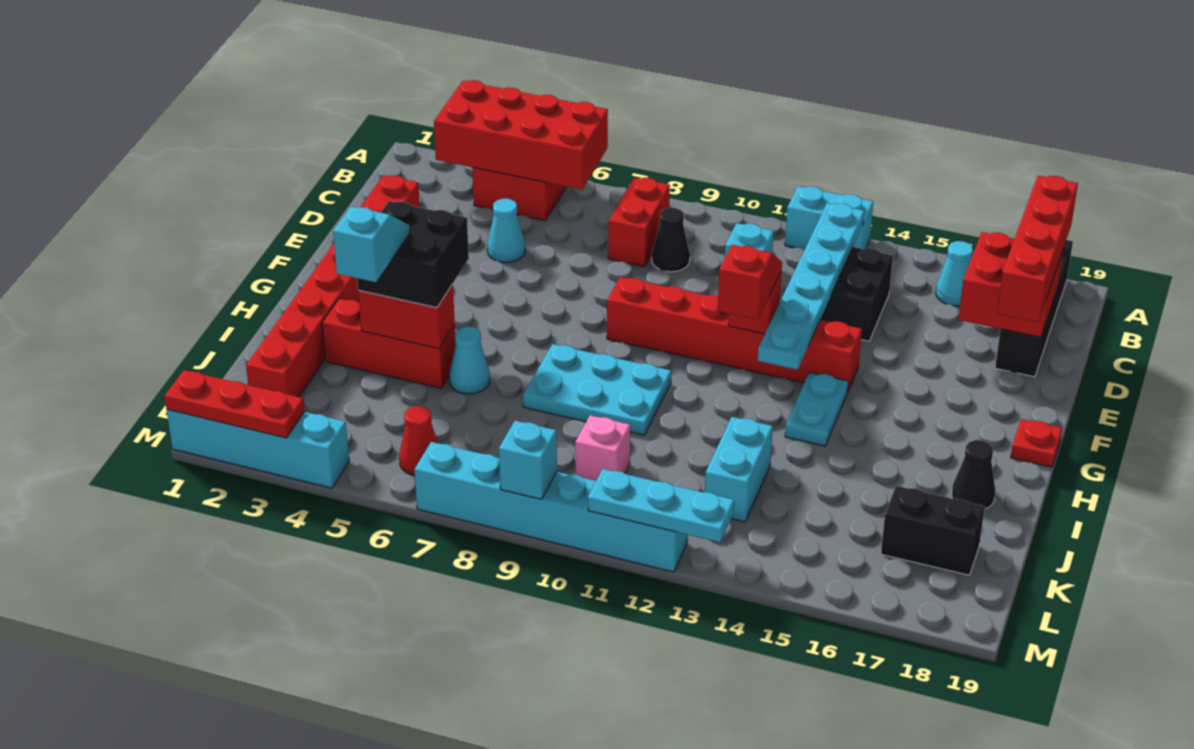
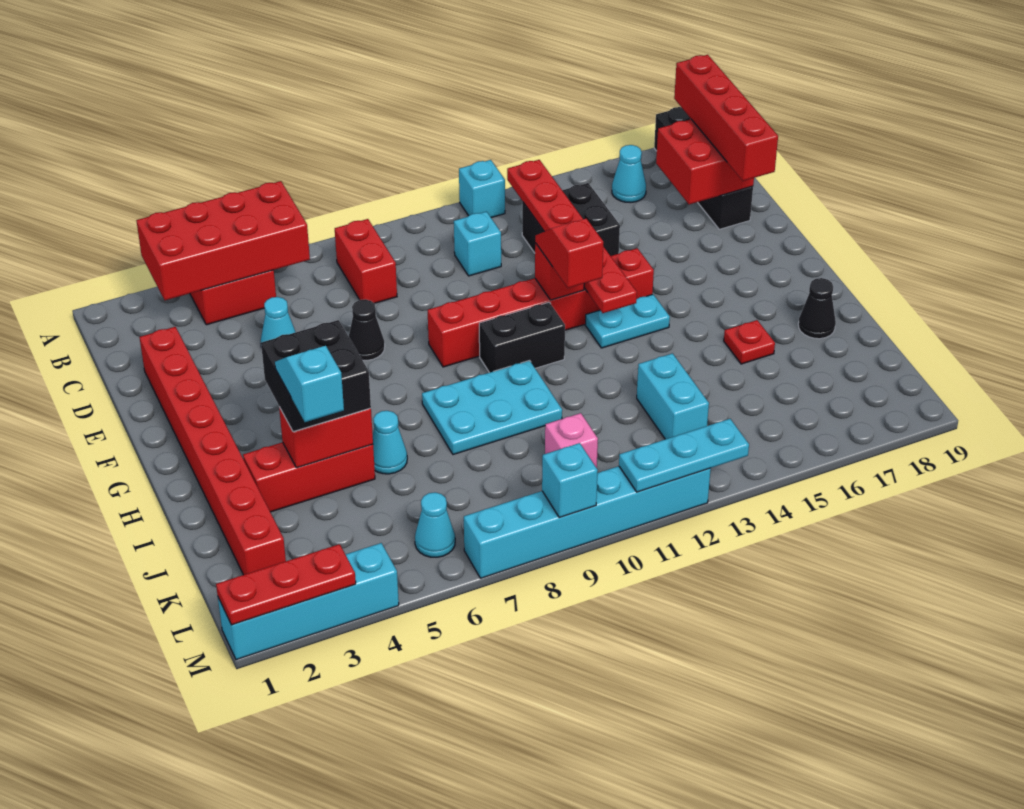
cyan 1x2 brick [785,186,873,249] -> cyan 1x1 brick [459,160,505,218]
cyan 1x6 plate [758,203,864,370] -> red 1x6 plate [507,160,637,313]
black 1x1 cone [652,208,690,272] -> black 1x1 cone moved to [349,299,385,360]
cyan 1x2 plate [785,372,849,446] -> cyan 1x2 plate turned to [586,294,670,348]
red 1x1 plate [1011,419,1062,467] -> red 1x1 plate moved to [724,320,775,364]
black 1x2 brick [881,486,985,575] -> black 1x2 brick moved to [479,302,565,373]
red 1x1 cone [399,406,438,475] -> cyan 1x1 cone [415,492,455,557]

